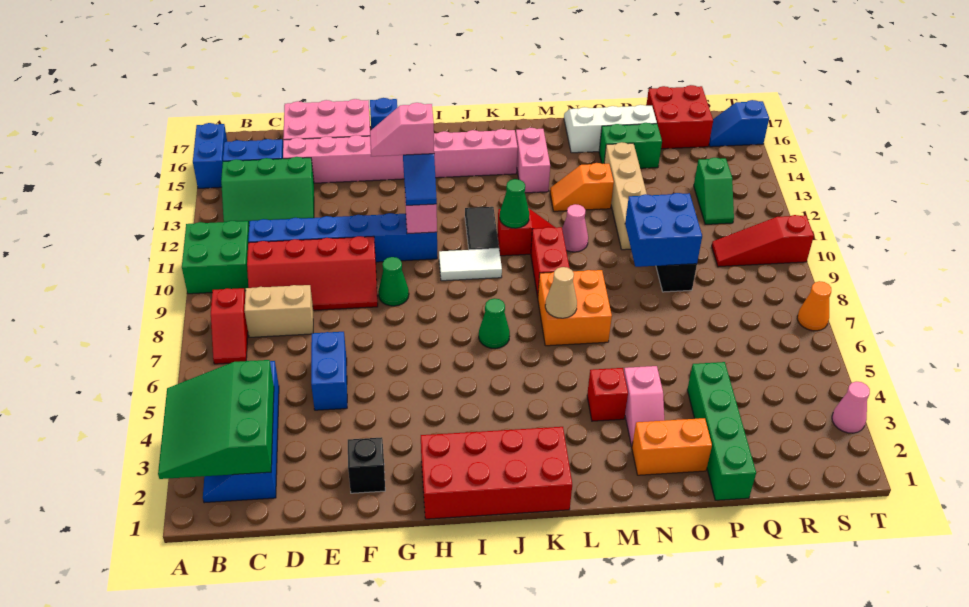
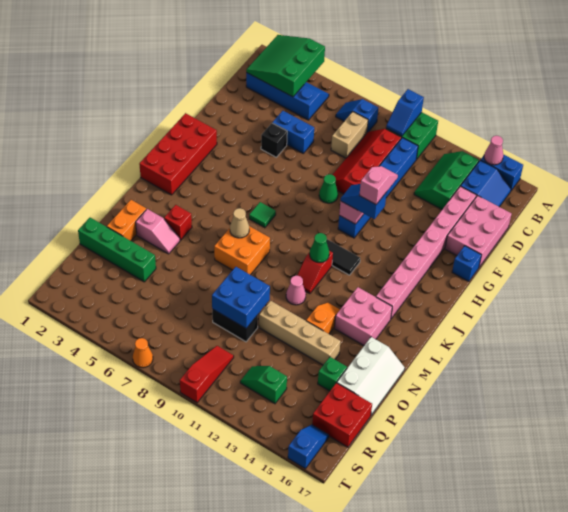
green 3x3 slope [158,360,274,479] -> green 3x3 slope turned to [246,35,325,97]
none -> blue 1x2 slope [386,89,424,136]
red 1x2 slope [211,288,248,364] -> blue 1x2 slope [336,99,378,132]
black 1x1 brick [348,437,385,493] -> black 1x1 brick moved to [261,123,287,157]
white 1x2 tile [439,248,502,281] -> none
green 1x1 cone [479,298,510,349] -> green 1x1 tile [249,202,276,228]
red 1x2 brick [531,227,569,297] -> none
pink 1x2 brick [516,128,550,193] -> pink 2x2 brick [334,287,392,345]
pink 1x2 slope [624,366,664,446] -> pink 1x2 slope turned to [136,209,180,254]
green 1x2 brick [599,123,662,168] -> green 1x1 brick [318,357,347,391]
pink 1x1 cone [832,382,870,433] -> pink 1x1 cone moved to [484,136,503,165]

